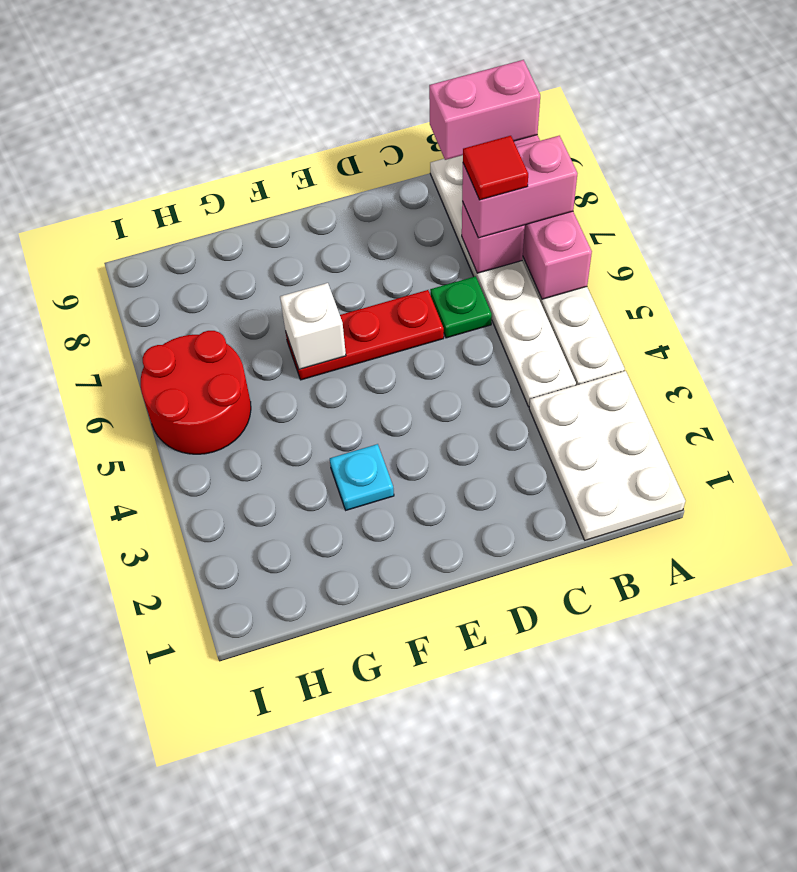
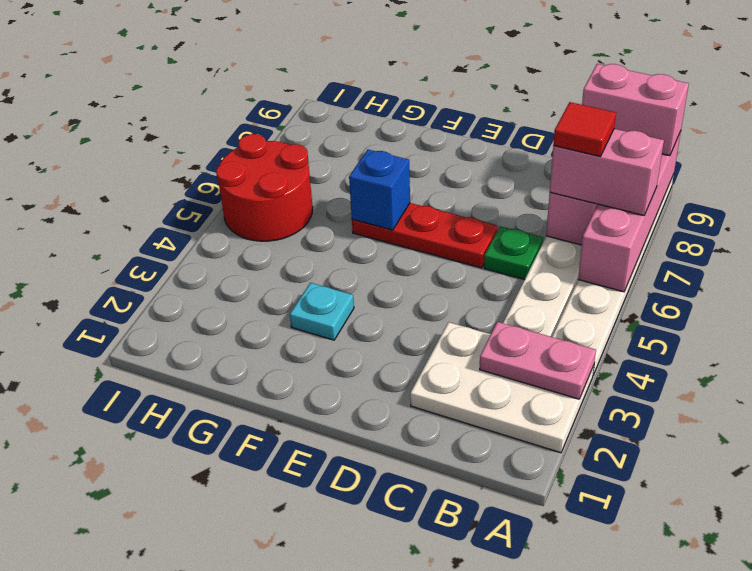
white 2x3 plate [529,371,685,540] -> white 2x3 plate turned to [410,322,594,453]
none -> pink 1x2 plate [480,322,596,399]
white 1x1 brick [280,283,346,369] -> blue 1x1 brick [349,150,410,230]

